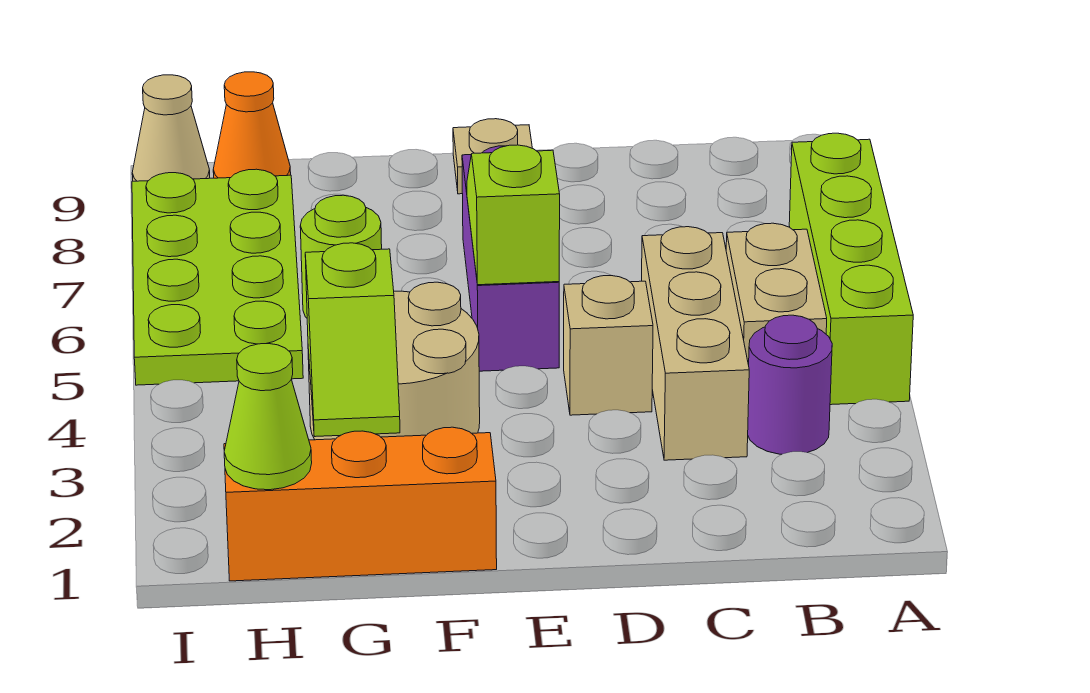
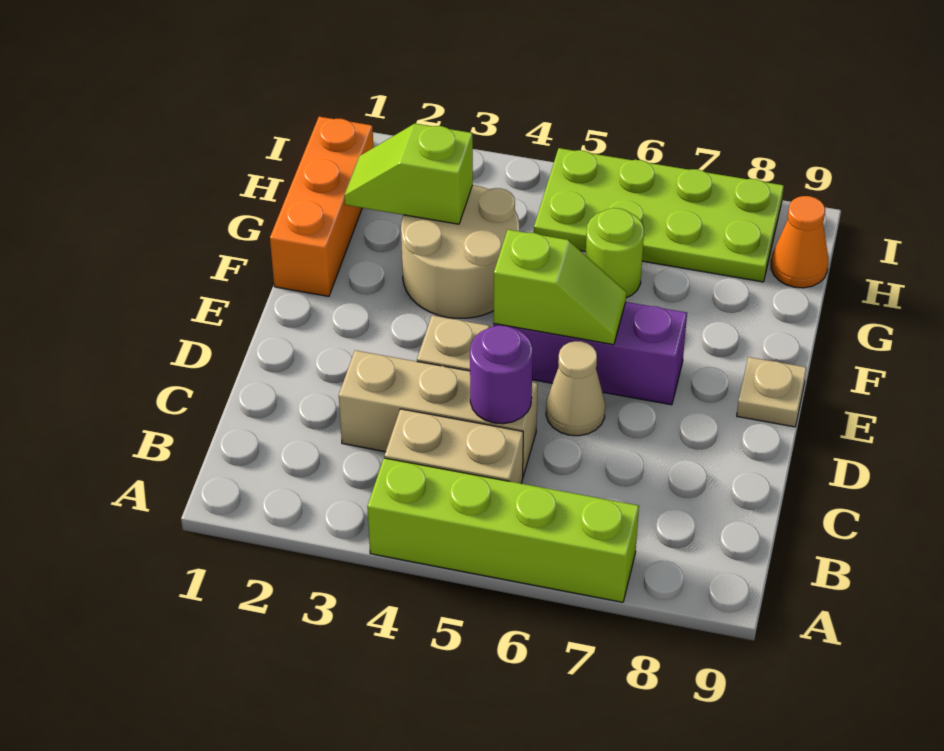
purple 1x1 round brick [748,315,832,454] -> purple 1x1 round brick moved to [470,325,533,424]
lime 1x1 cone [224,344,312,490] -> none
tan 1x1 cone [132,75,210,181] -> tan 1x1 cone moved to [546,341,605,436]

